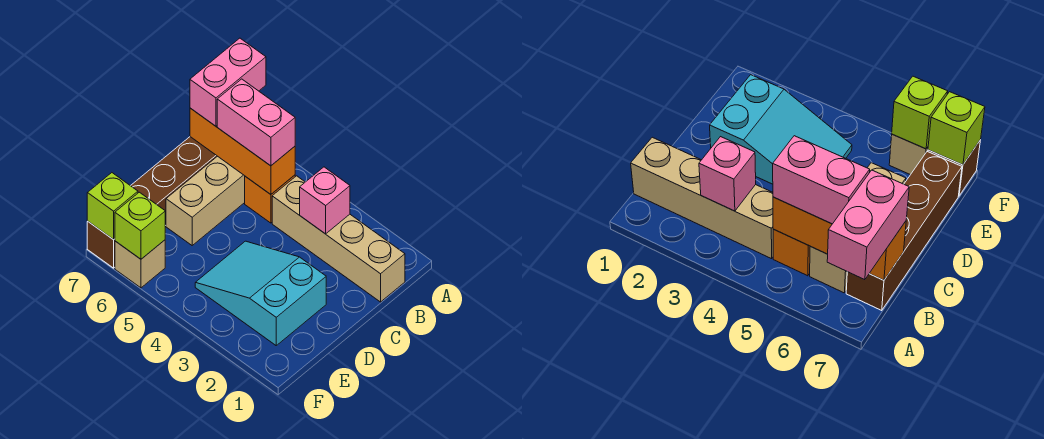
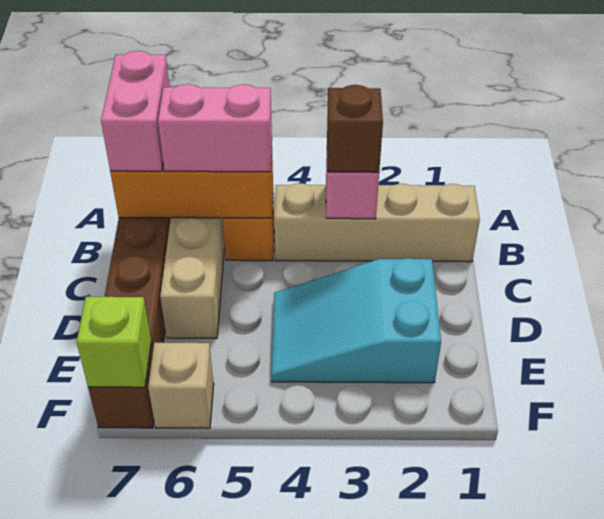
none -> brown 1x1 brick [327,85,383,172]
lime 1x1 brick [115,192,165,259] -> none

